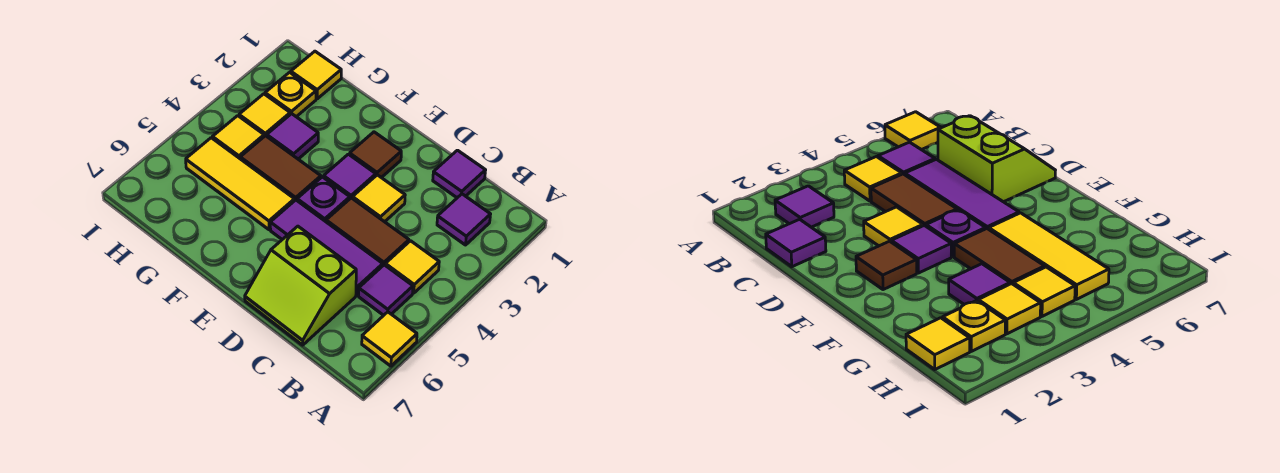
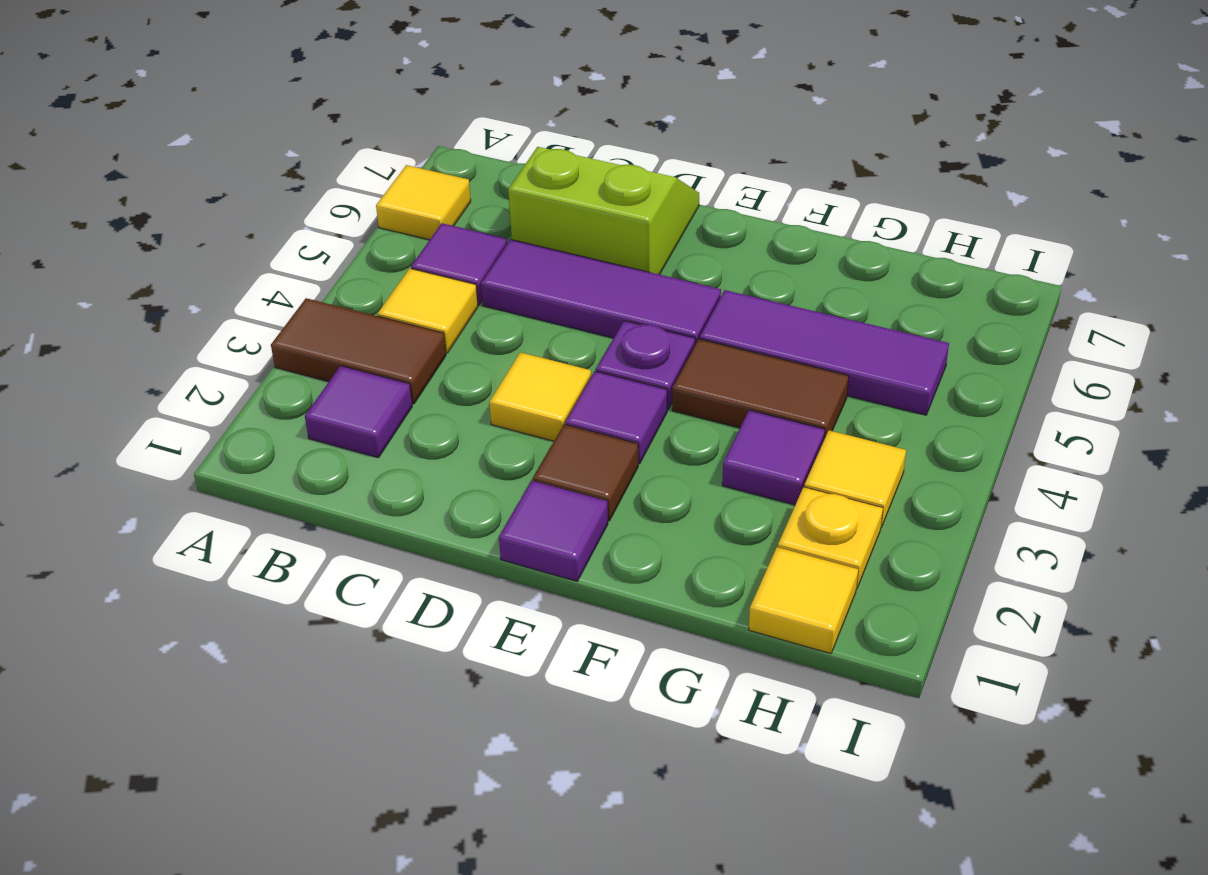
purple 1x1 tile [433,150,486,198] -> purple 1x1 tile moved to [499,481,608,581]
brown 1x2 tile [326,198,409,265] -> brown 1x2 tile moved to [271,298,446,404]
yellow 1x3 tile [186,138,294,230] -> purple 1x3 tile [700,290,949,415]
yellow 1x1 tile [212,116,264,158] -> none

